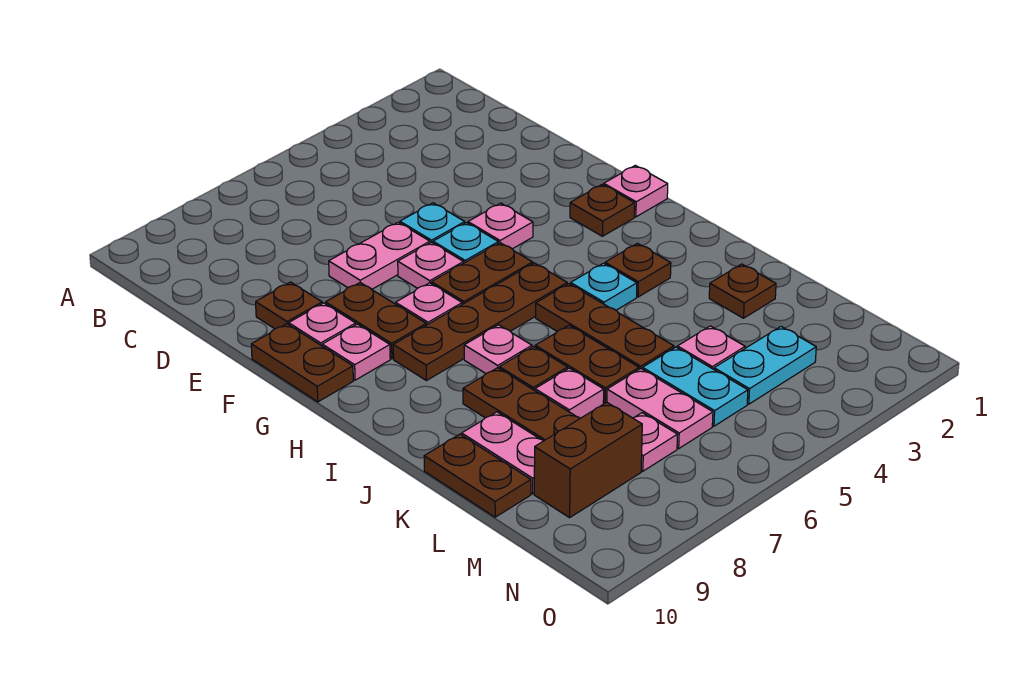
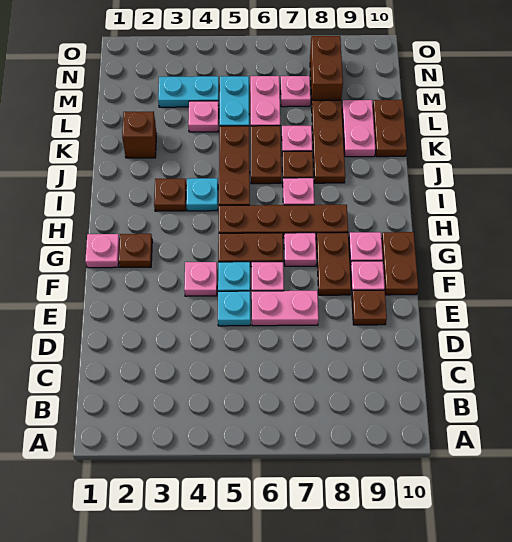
brown 1x1 plate [709,264,776,318] -> brown 1x1 brick [122,111,157,158]
brown 1x2 brick [534,402,642,518] -> brown 1x2 brick turned to [310,36,343,103]

